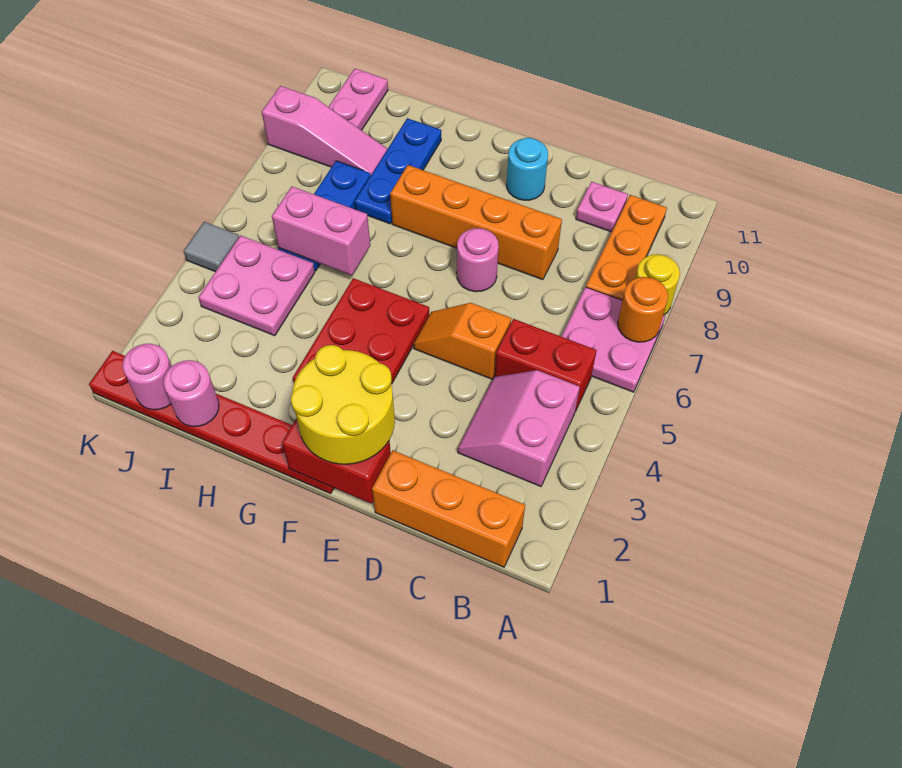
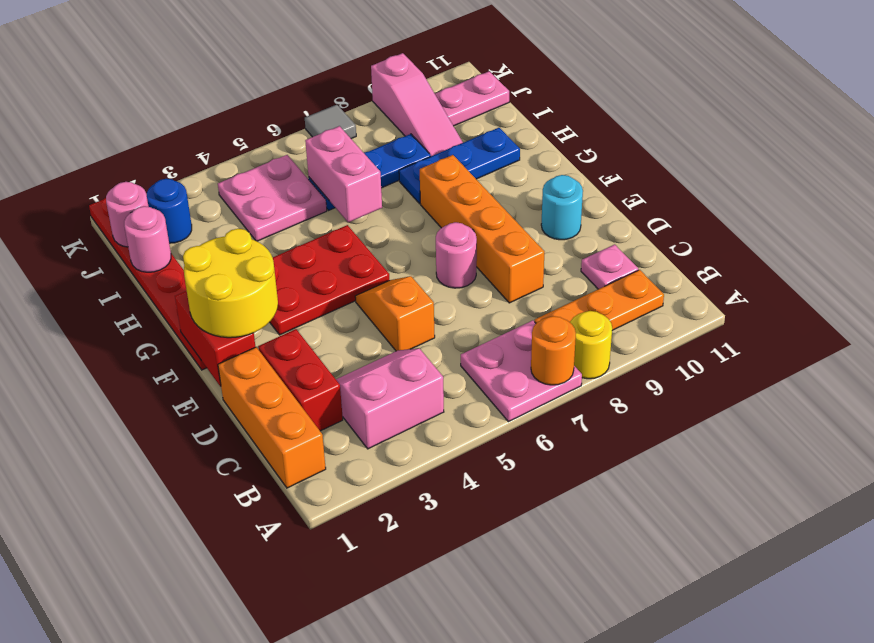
red 1x2 brick [495,319,597,411] -> red 1x2 brick moved to [258,329,343,431]
none -> blue 1x1 round brick [147,179,192,243]
grey 1x1 tile [183,222,239,272] -> grey 1x1 tile moved to [305,105,356,139]

